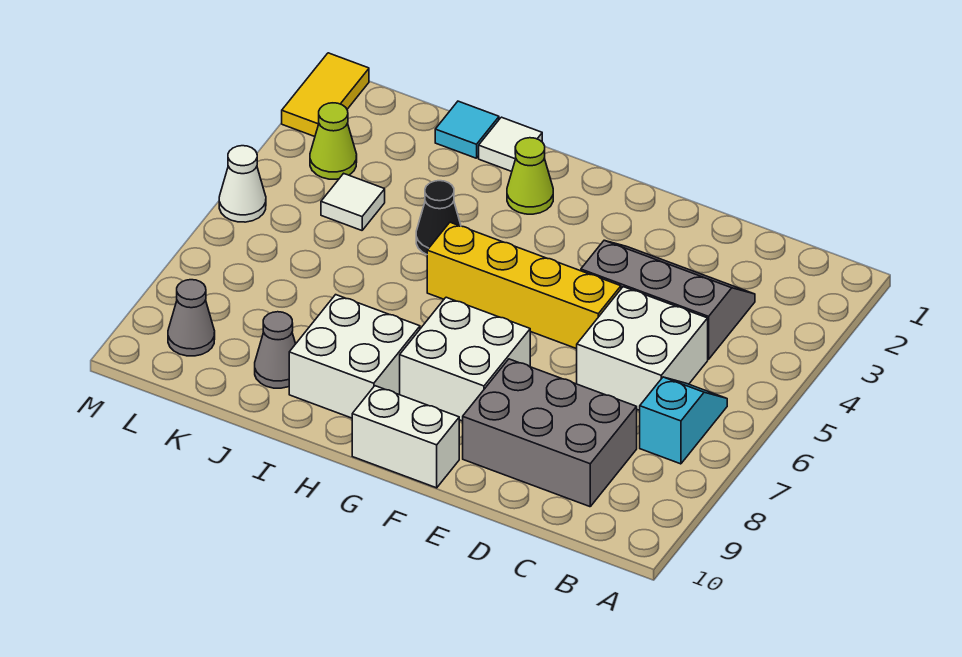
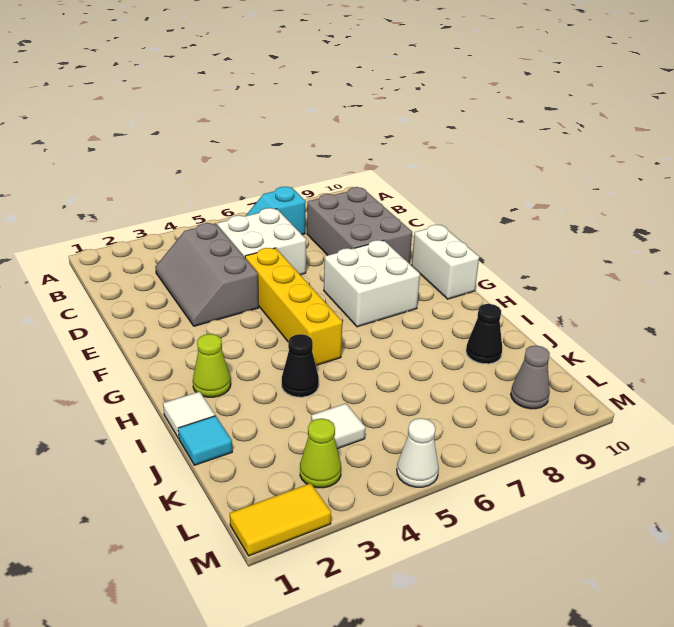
white 2x2 brick [289,295,420,418] -> none
grey 1x1 cone [255,312,295,388] -> black 1x1 cone [466,304,503,364]

